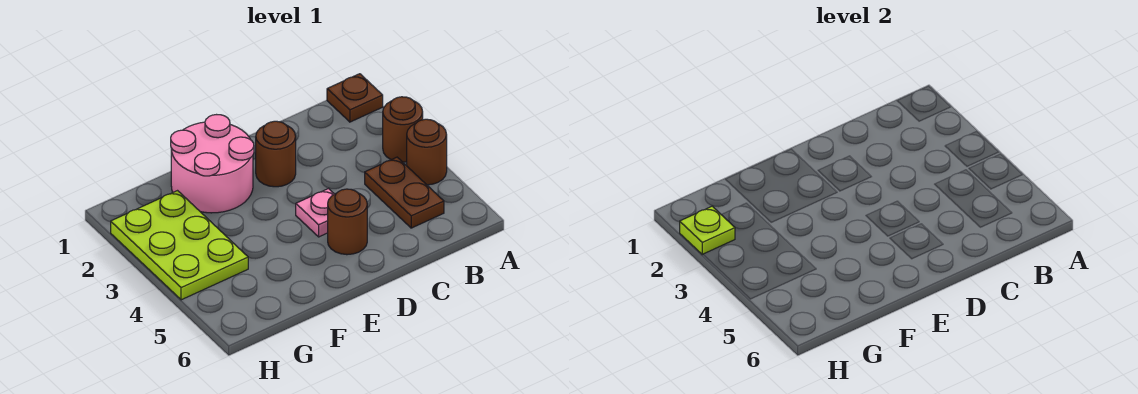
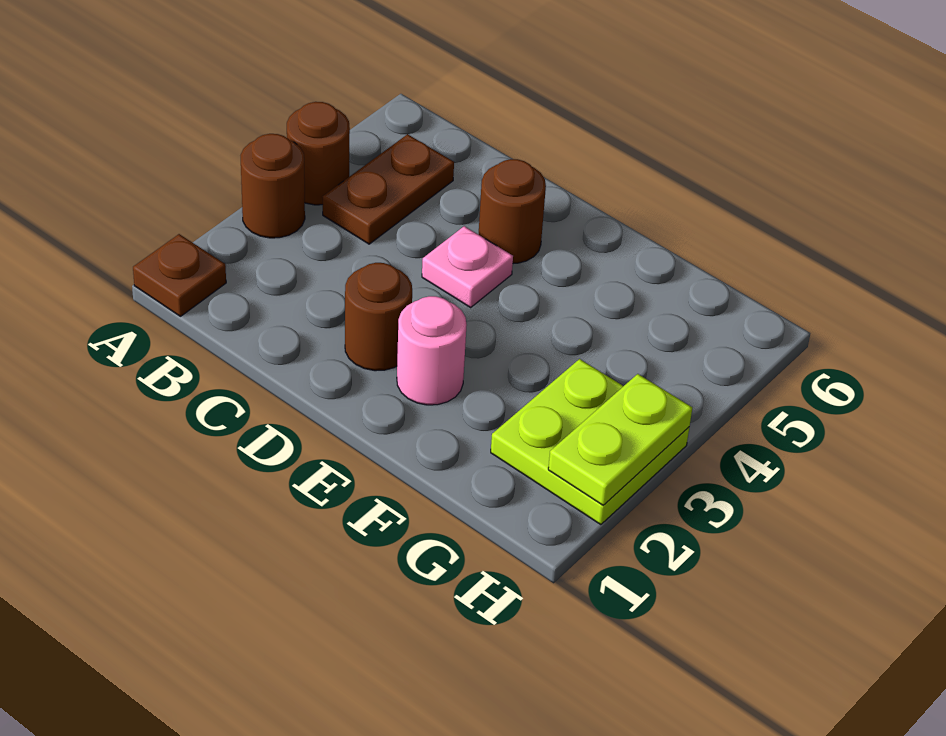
pink 2x2 round brick [171,115,254,213] -> pink 1x1 round brick [397,296,467,405]
lime 2x3 plate [111,191,248,300] -> lime 2x2 plate [491,359,689,525]
lime 1x1 plate [680,206,735,255] -> lime 1x2 plate [548,374,692,505]

